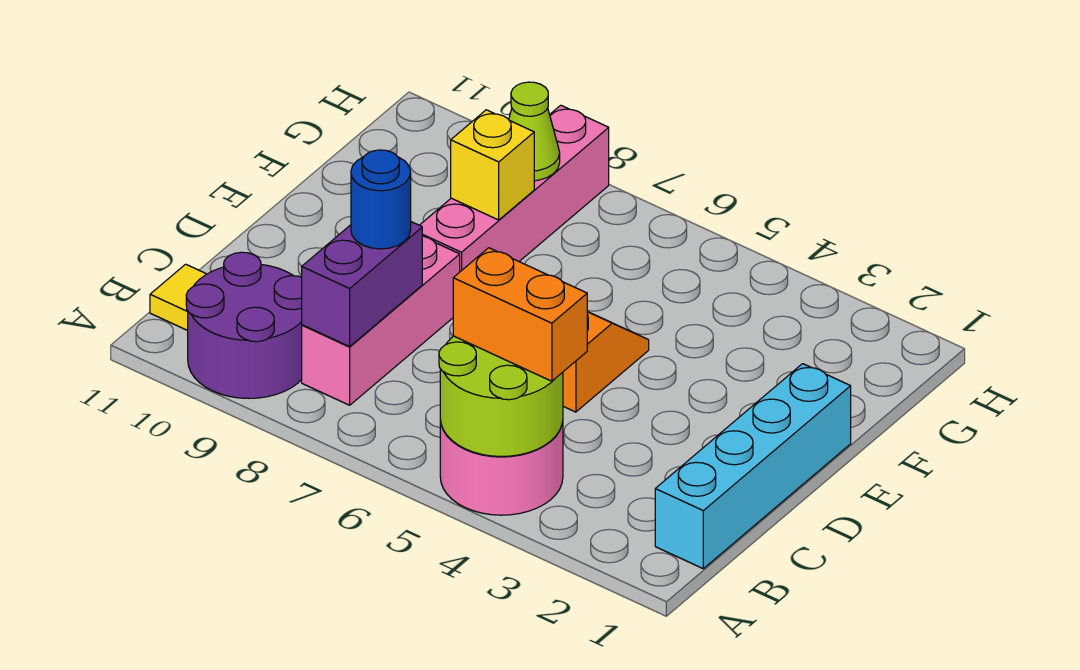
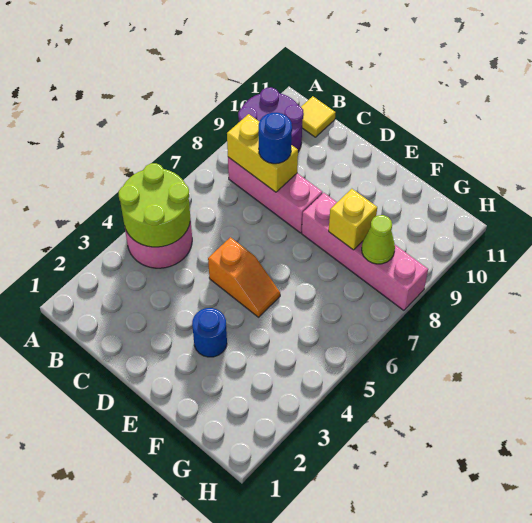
cyan 1x4 brick [655,364,851,569] -> none
orange 1x2 brick [453,248,587,381] -> none
purple 1x2 brick [302,222,422,347] -> yellow 1x2 brick [227,114,298,192]
none -> blue 1x1 round brick [192,308,227,357]

